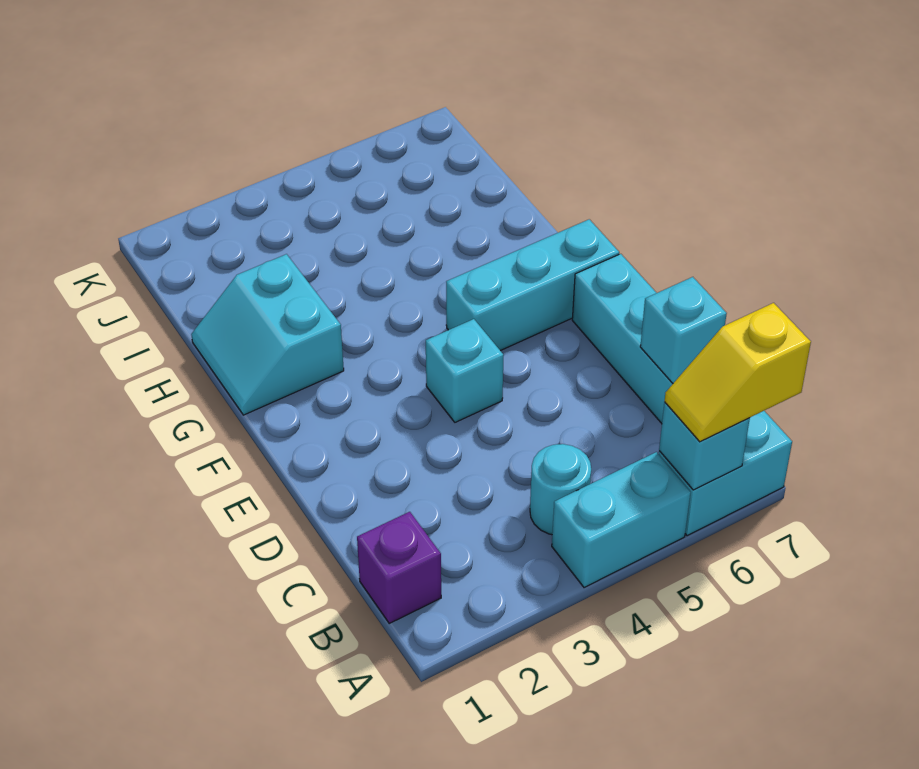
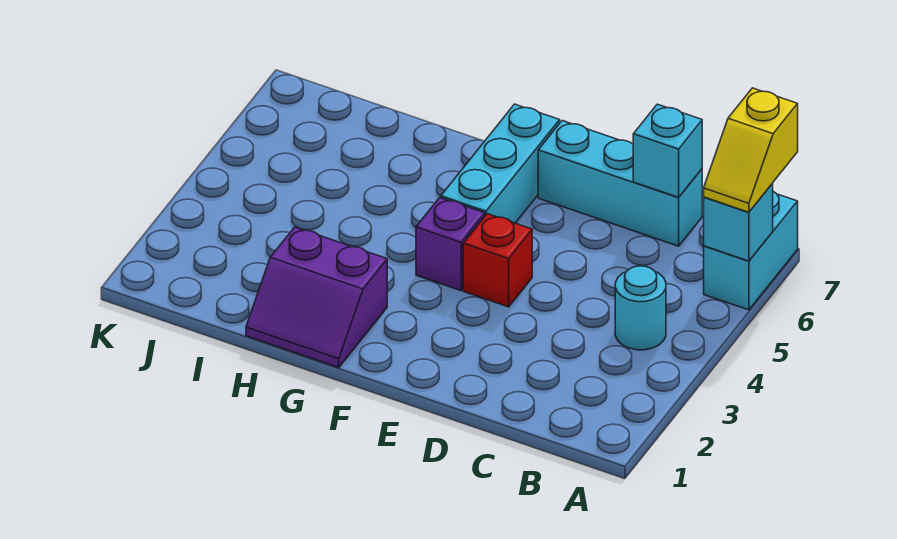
cyan 1x2 brick [552,452,691,588] -> none
purple 1x1 brick [357,512,441,623] -> purple 1x1 brick moved to [416,198,485,291]
cyan 1x1 brick [426,319,504,422] -> red 1x1 brick [463,214,532,307]
cyan 2x2 slope [191,254,344,415] -> purple 2x2 slope [246,227,387,368]

